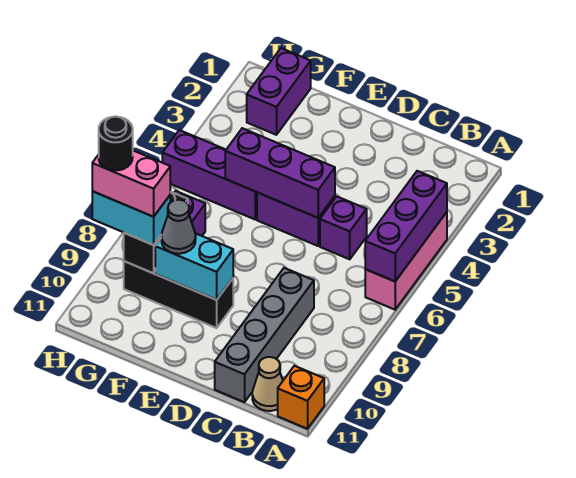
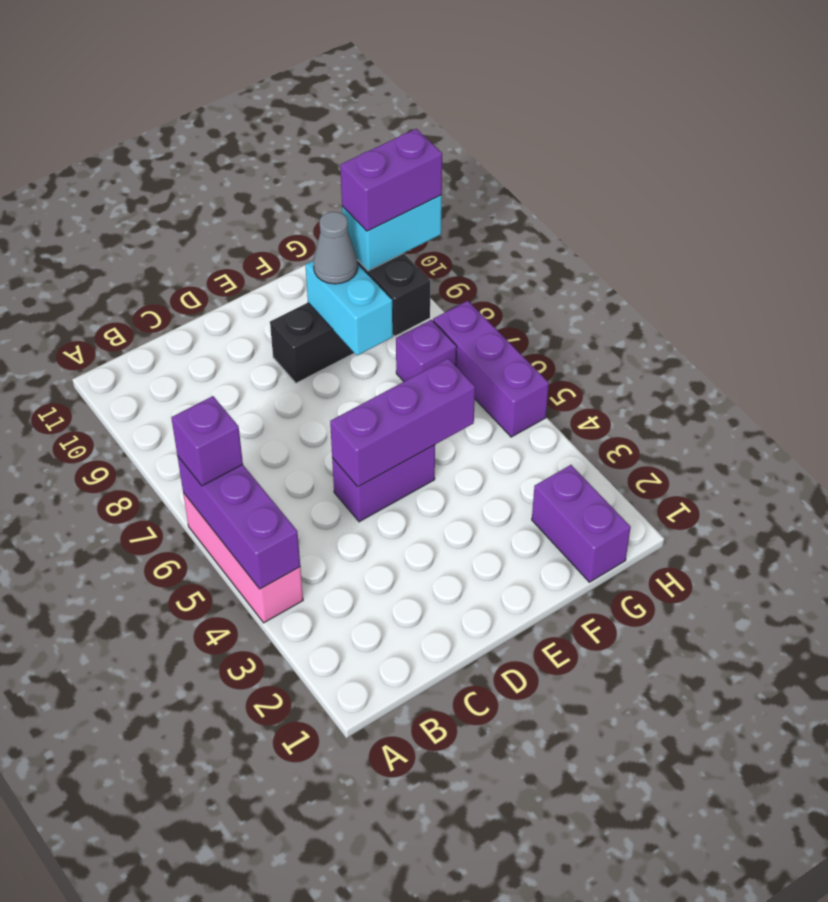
orange 1x1 brick [278,366,324,429] -> none
tan 1x1 cone [252,357,283,411] -> none
purple 1x1 brick [320,196,367,259] -> purple 1x1 brick moved to [171,396,243,486]
grey 1x4 brick [215,268,314,402] -> none
cyan 1x2 brick [155,233,233,300] -> cyan 1x2 brick turned to [306,261,393,355]
purple 1x3 brick [162,130,257,219] -> purple 1x3 brick turned to [433,301,549,437]
pink 1x2 brick [92,151,170,217] -> purple 1x2 brick [340,129,442,231]
black 1x1 round brick [99,116,133,170] -> none

